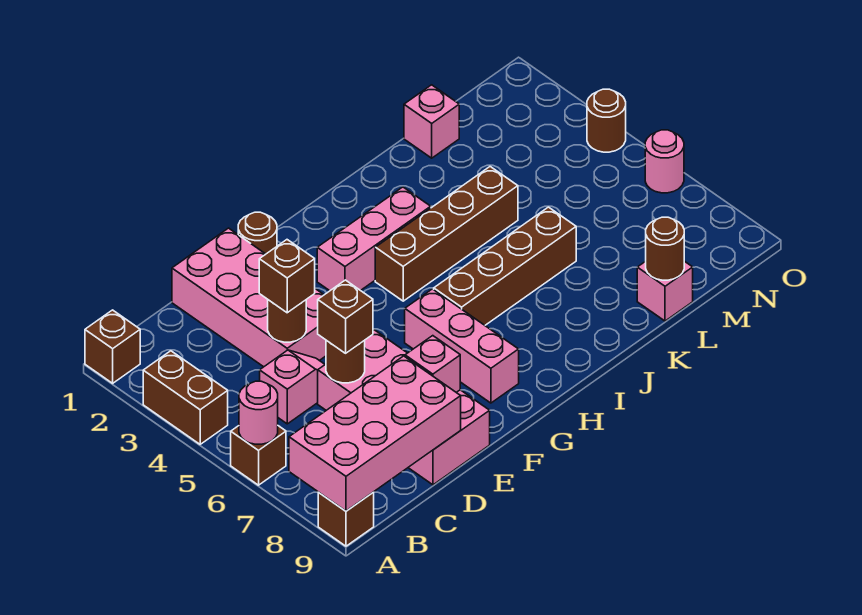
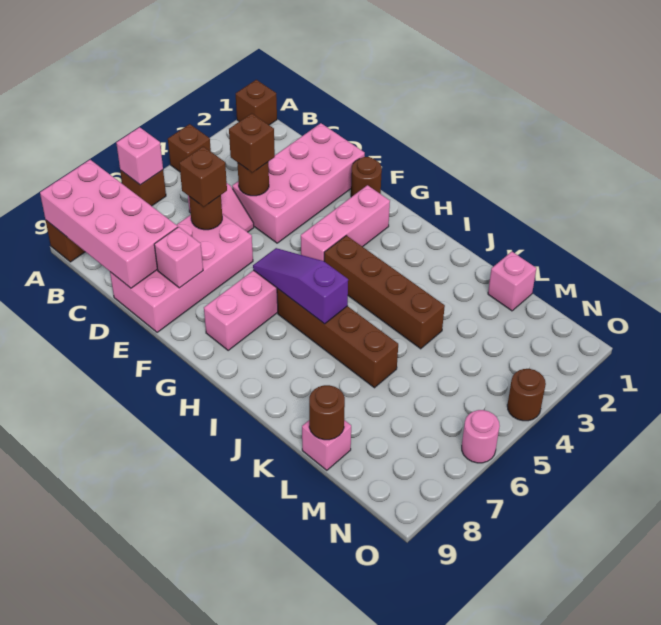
brown 1x2 brick [143,351,228,444] -> brown 1x1 brick [168,124,211,172]
pink 1x1 round brick [239,381,278,444] -> pink 1x1 brick [116,127,163,185]
pink 1x3 brick [317,187,431,291] -> pink 1x3 brick turned to [301,185,390,261]
none -> purple 1x3 slope [253,248,348,324]

